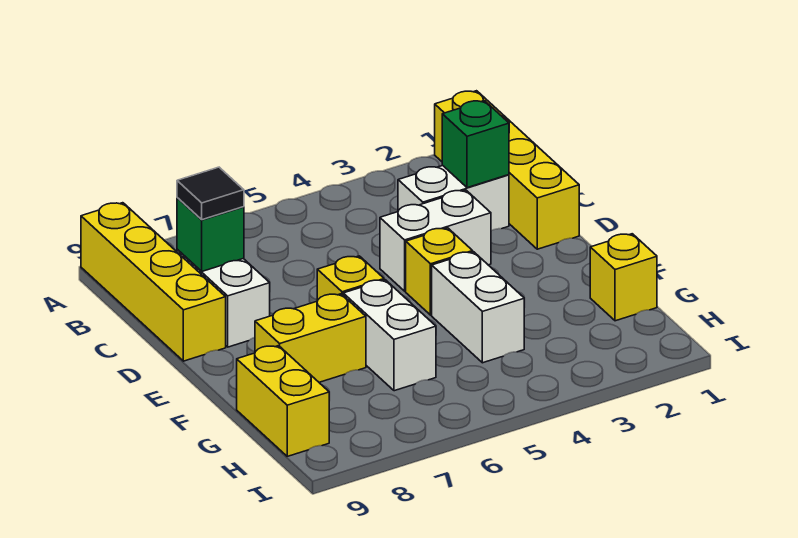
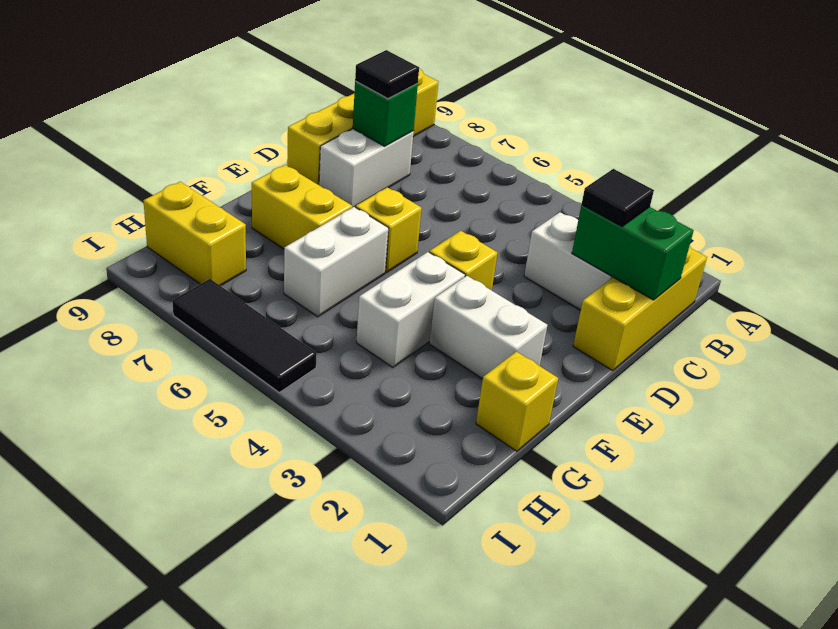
yellow 1x4 brick [435,91,579,249] -> yellow 1x3 brick [573,246,707,371]
green 1x1 brick [442,101,509,188] -> green 1x2 brick [572,205,694,300]
none -> black 1x1 tile [582,169,654,226]
white 1x2 brick [380,190,491,291] -> white 1x2 brick moved to [429,276,547,379]
yellow 1x2 brick [237,346,329,456] -> yellow 1x2 brick turned to [143,182,246,286]
none -> black 1x3 tile [172,279,317,392]

